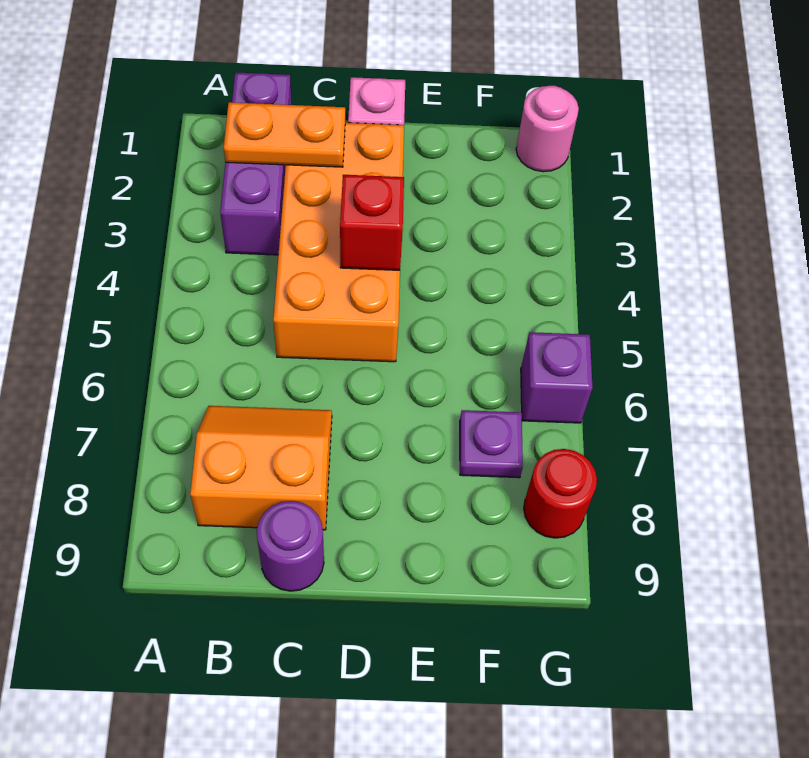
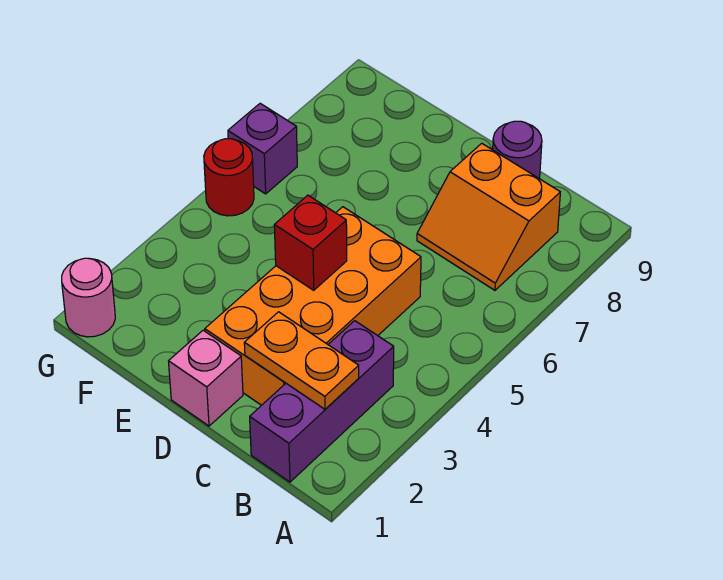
purple 1x1 plate [460,410,523,478] -> none
red 1x1 round brick [524,449,597,538] -> red 1x1 round brick moved to [204,139,254,216]

